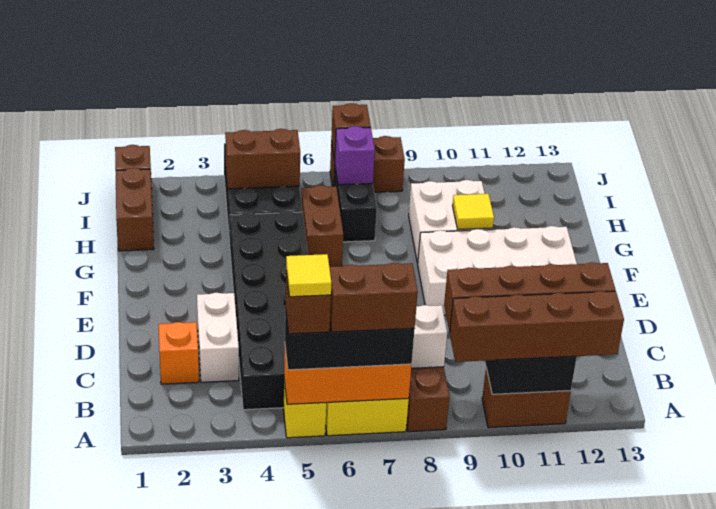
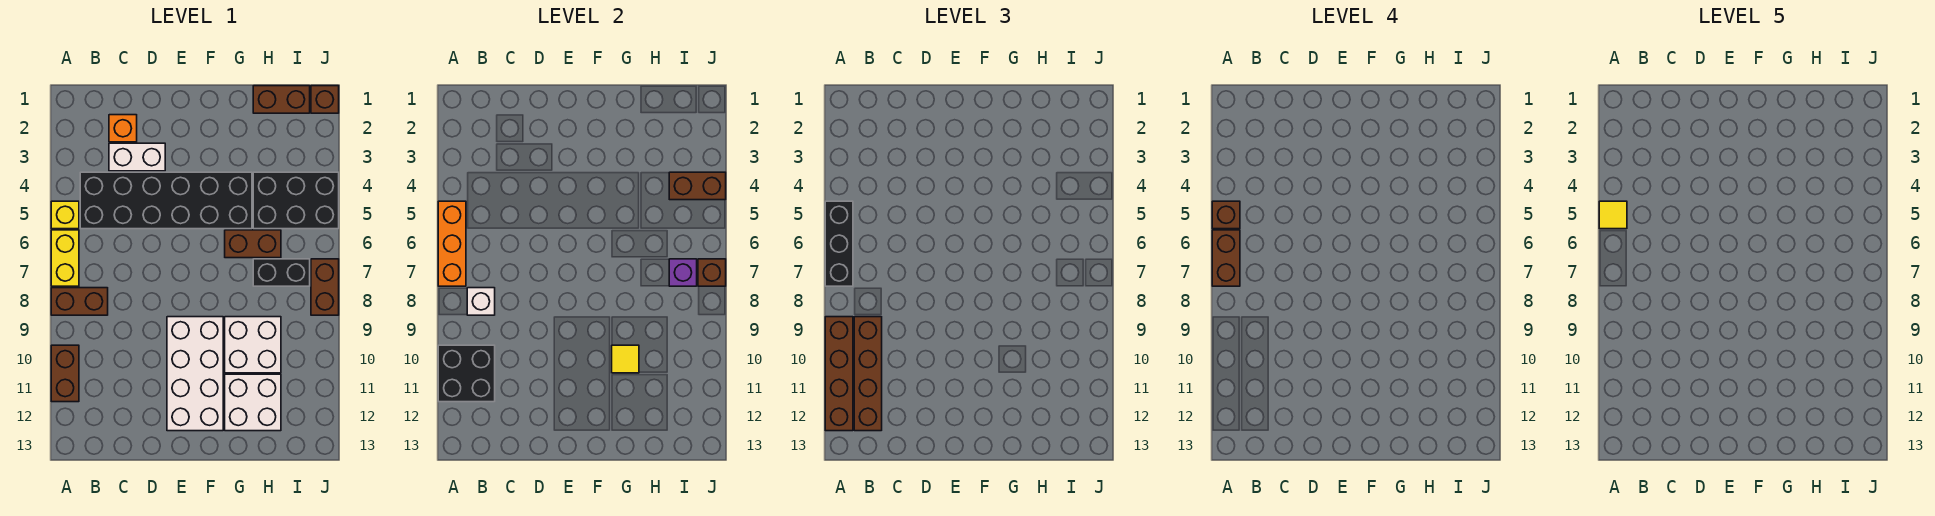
none -> white 2x2 brick [225,374,281,431]
brown 1x2 brick [225,129,300,189] -> brown 1x2 brick turned to [669,172,726,200]

